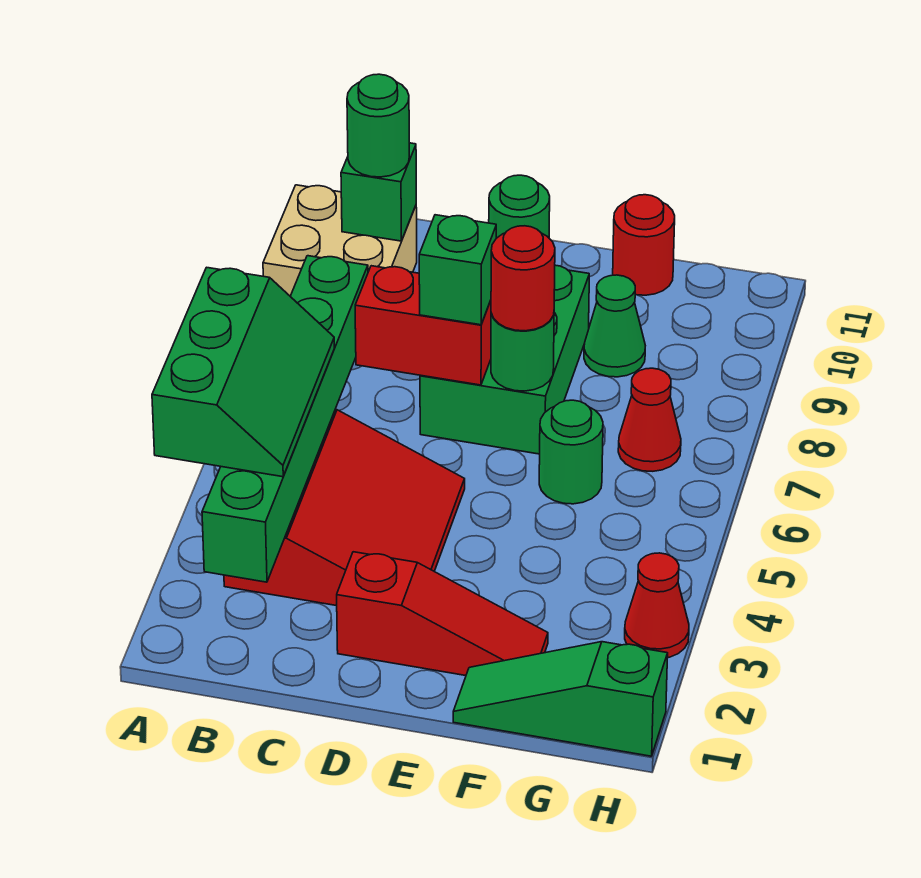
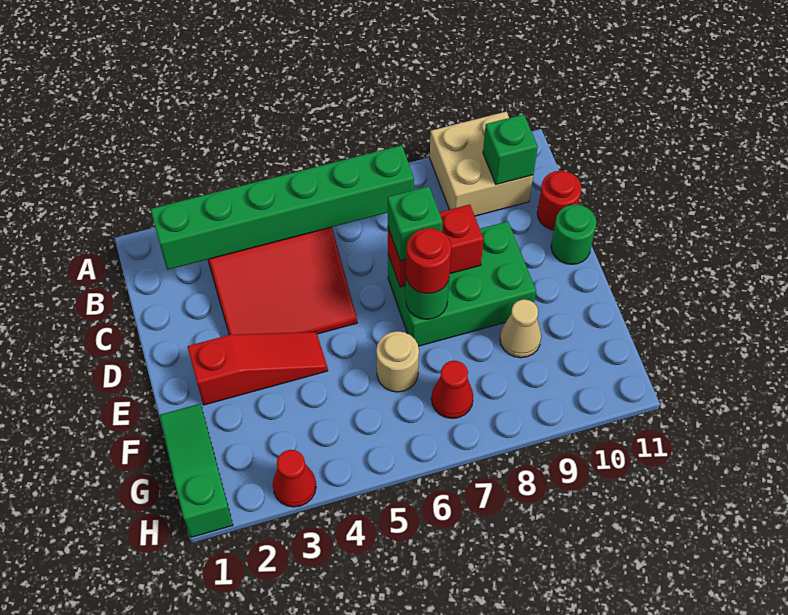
green 2x3 slope [152,267,334,477] -> none
green 1x1 round brick [347,74,409,177] -> none
red 1x2 brick [355,266,491,385] -> red 1x2 brick turned to [388,205,484,287]
red 1x3 slope [337,552,548,676] -> red 1x3 slope turned to [187,332,328,405]
green 1x1 round brick [539,400,603,504] -> tan 1x1 round brick [376,331,419,392]
green 1x1 cone [584,275,645,377] -> tan 1x1 cone [500,299,541,358]
red 1x1 round brick [613,195,675,295] -> red 1x1 round brick moved to [537,171,582,230]

